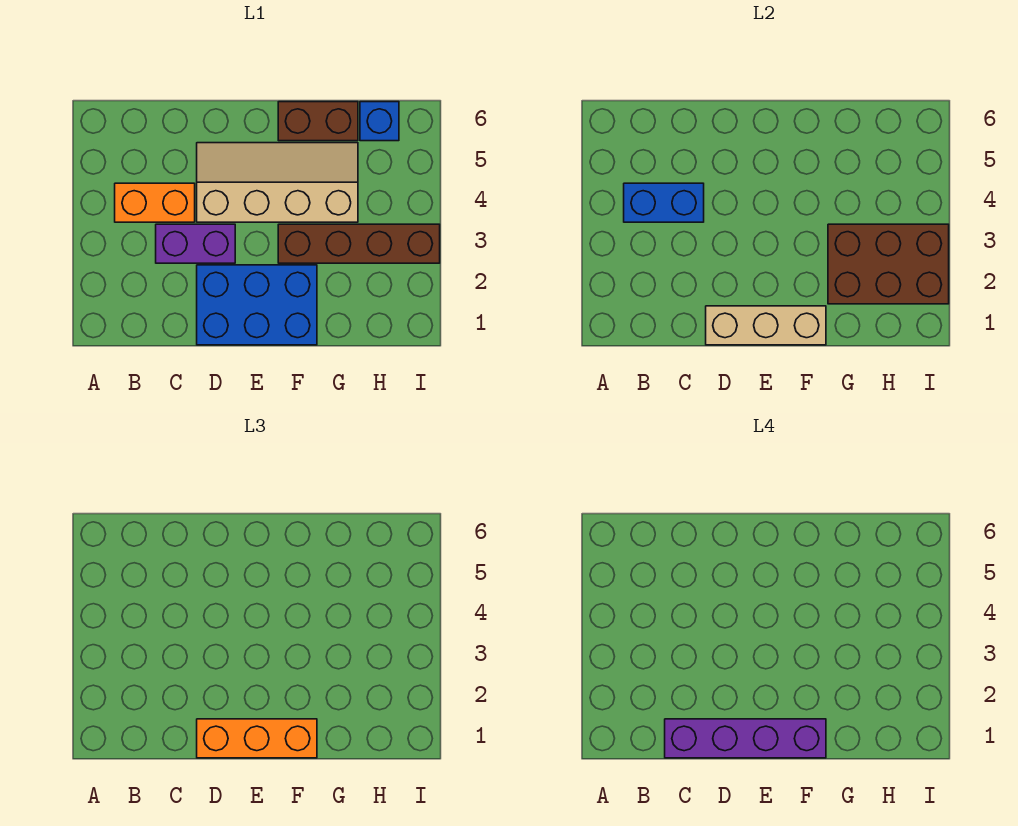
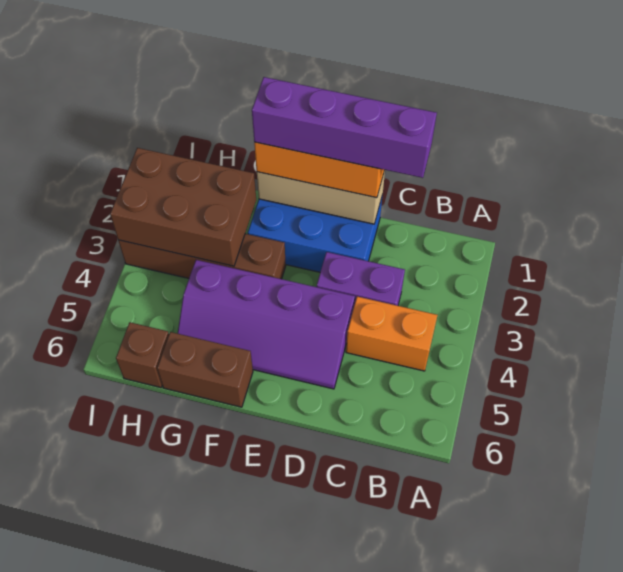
blue 1x2 brick [624,183,704,222] -> none
tan 2x4 slope [197,143,358,222] -> purple 2x4 slope [178,260,355,389]
blue 1x1 brick [360,102,399,141] -> brown 1x1 brick [116,322,169,388]

